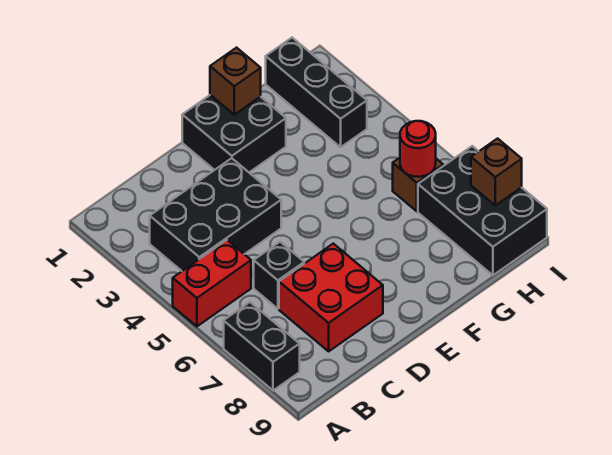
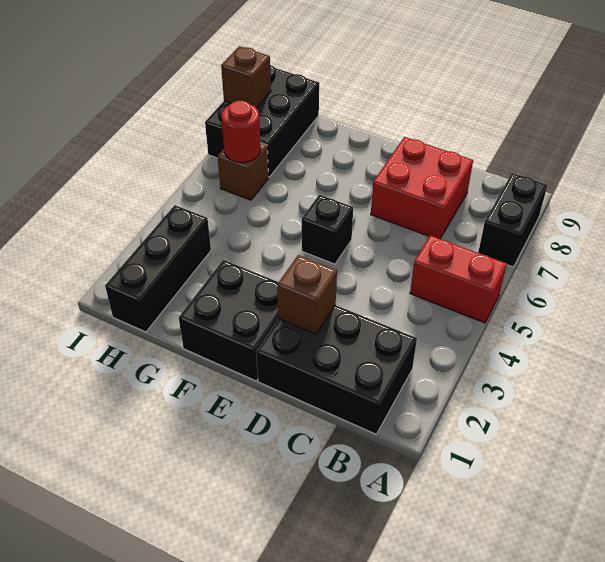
black 2x3 brick [150,158,281,271] -> black 2x3 brick moved to [256,305,417,434]
black 1x1 brick [254,242,304,309] -> black 1x1 brick moved to [302,195,353,264]
brown 1x1 brick [210,48,261,115] -> brown 1x1 brick moved to [277,255,337,334]

